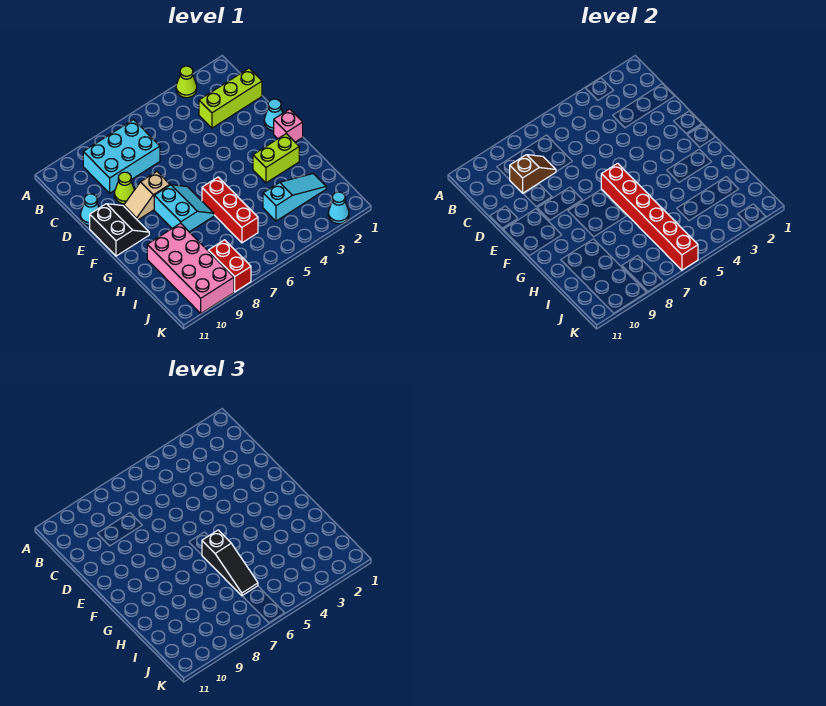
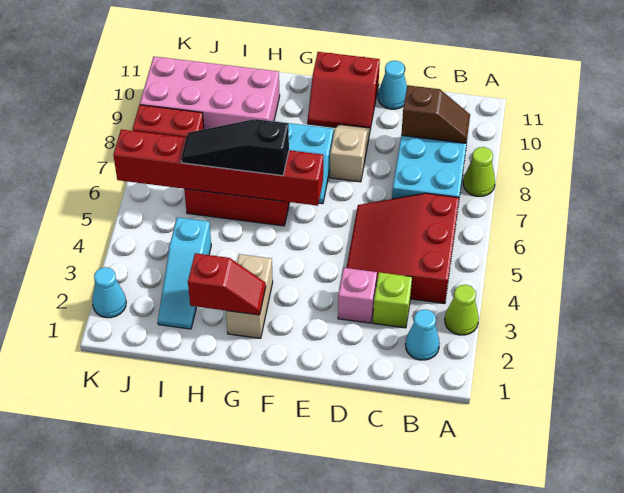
none -> red 3x3 slope [347,193,459,304]
lime 1x3 brick [199,68,262,128] -> lime 1x1 brick [373,272,412,328]
brown 1x2 slope [510,155,556,193] -> brown 1x2 slope turned to [401,85,470,143]
lime 1x1 cone [114,172,134,204] -> lime 1x1 cone moved to [463,147,495,196]
cyan 1x1 cone [264,99,283,131] -> cyan 1x1 cone moved to [405,310,440,360]
black 2x2 slope [90,204,149,256] -> red 2x2 slope [308,52,380,129]
pink 1x1 brick [274,109,303,142] -> pink 1x1 brick moved to [338,268,377,323]
lime 1x2 brick [253,134,299,183] -> tan 1x2 brick [226,254,273,338]
none -> red 1x2 slope [188,253,266,315]

